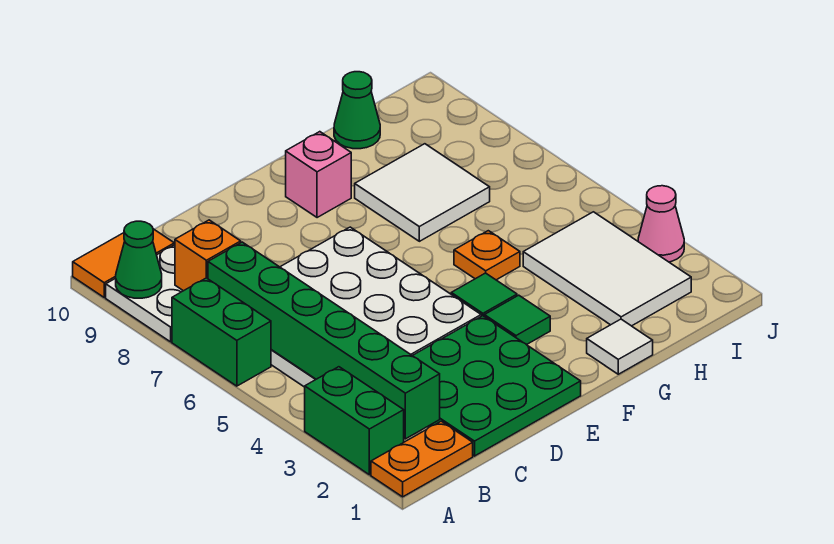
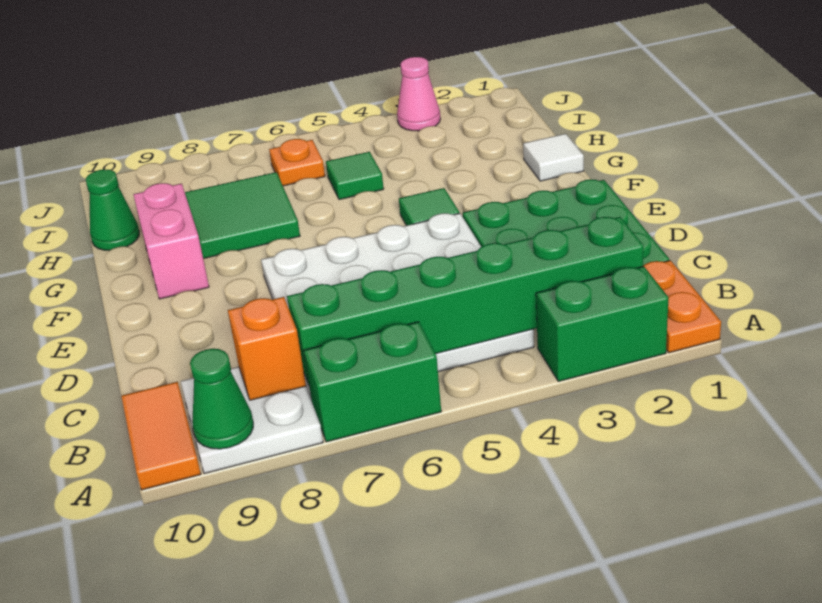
green 1x1 tile [485,295,550,345] -> green 1x1 tile moved to [326,152,384,200]
pink 1x1 brick [286,132,351,218] -> pink 1x2 brick [133,183,209,299]
orange 1x1 plate [454,231,520,280] -> orange 1x1 plate moved to [269,139,325,186]
white 2x2 tile [355,144,490,241] -> green 2x2 tile [185,172,300,259]
white 2x3 tile [523,212,691,326] -> none

